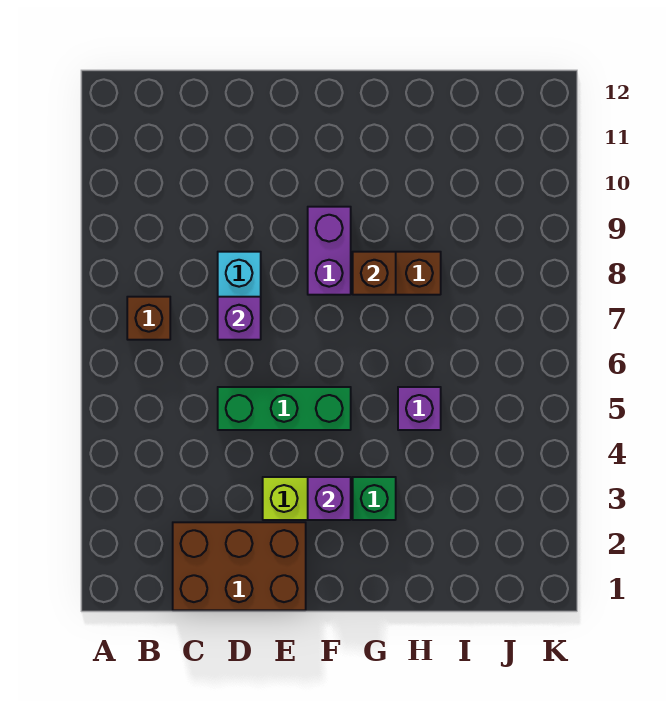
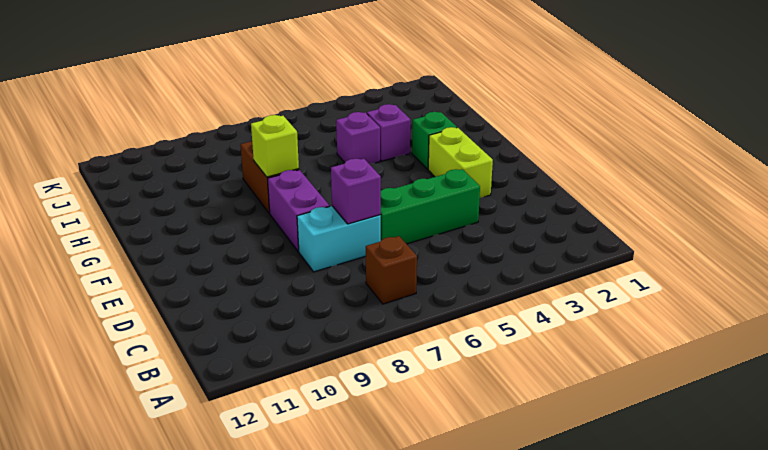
brown 2x3 brick [173,522,306,610] -> none
green 1x3 brick [218,387,351,430] -> green 1x3 brick turned to [381,169,480,244]
purple 1x1 brick [308,477,351,520] -> purple 1x1 brick moved to [367,104,410,161]
purple 1x2 brick [308,207,351,295] -> purple 1x2 brick turned to [268,170,330,251]
brown 1x1 brick [353,252,396,295] -> lime 1x1 brick [251,115,299,177]

